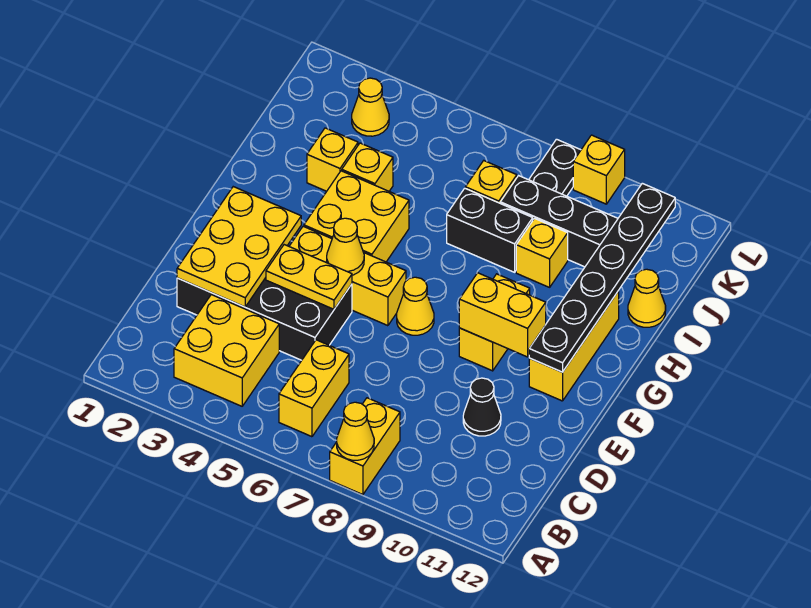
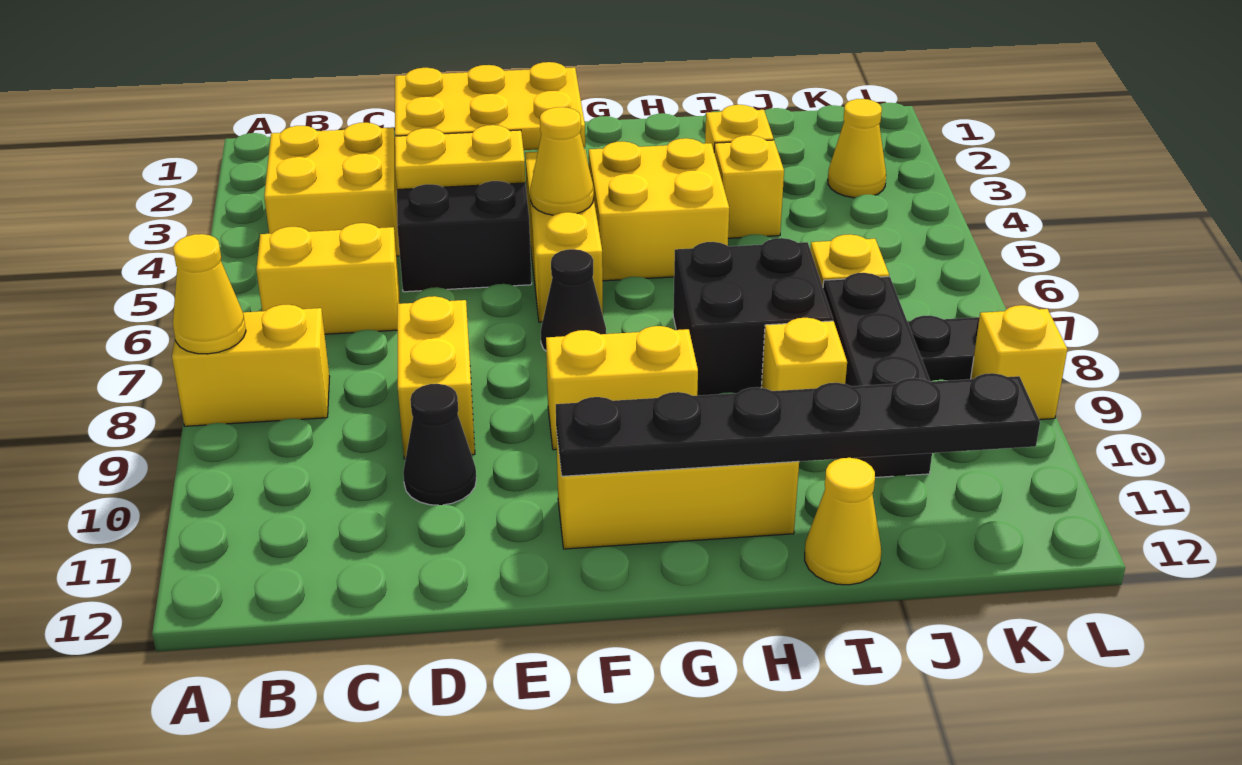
yellow 1x2 plate [266,245,352,309] -> yellow 1x2 plate turned to [395,125,525,190]
yellow 1x1 cone [397,277,434,335] -> black 1x1 cone [541,249,606,351]
yellow 1x2 brick [459,273,546,357] -> yellow 1x2 brick moved to [397,296,475,459]
black 1x2 brick [447,188,533,272] -> black 2x2 brick [673,238,833,396]

